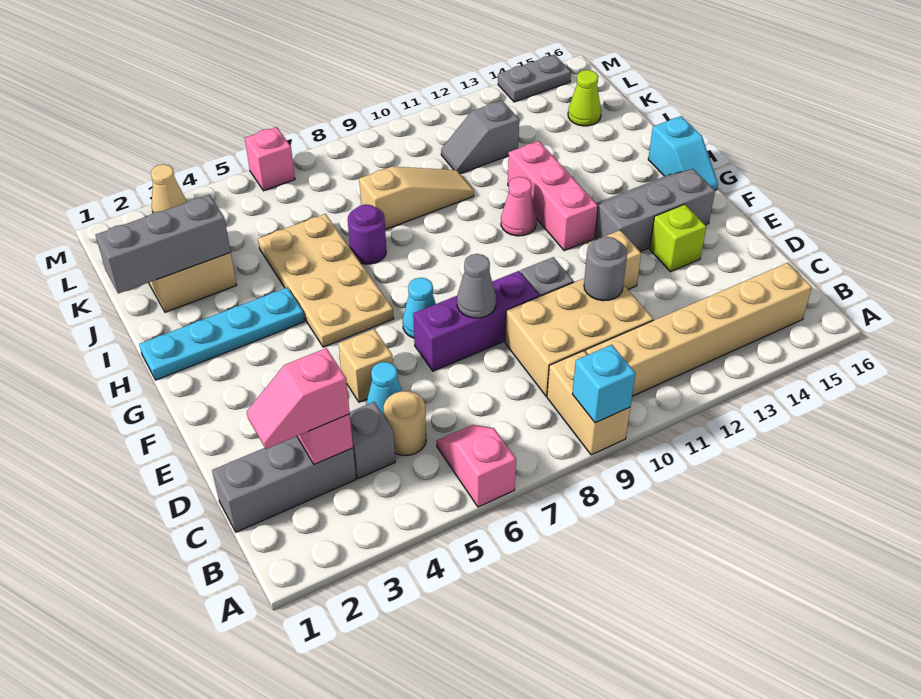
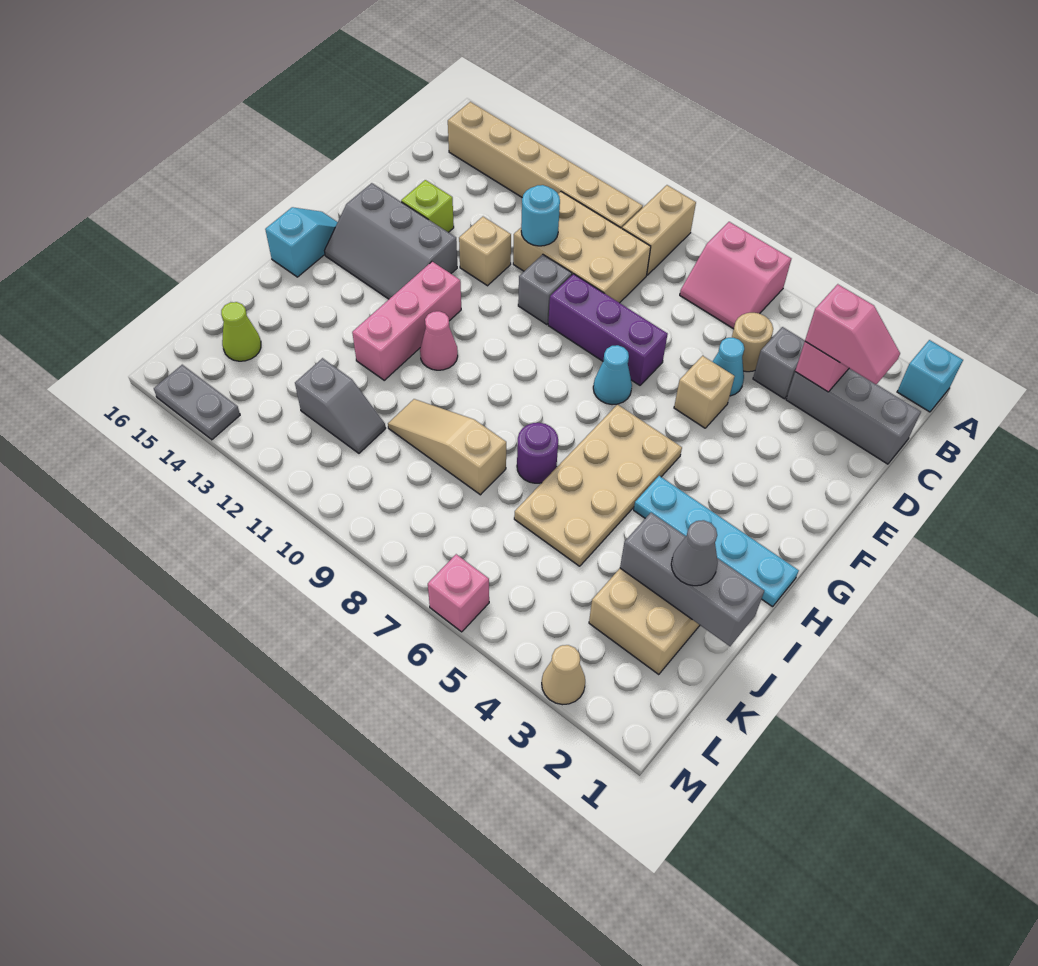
pink 1x2 slope [436,425,516,507] -> pink 2x2 slope [680,222,791,329]
cyan 1x1 brick [572,345,636,423] -> cyan 1x1 brick moved to [897,340,963,412]
grey 1x1 round brick [584,237,627,301] -> cyan 1x1 round brick [521,185,560,246]
grey 1x1 cone [457,254,496,318] -> grey 1x1 cone moved to [671,520,718,586]

